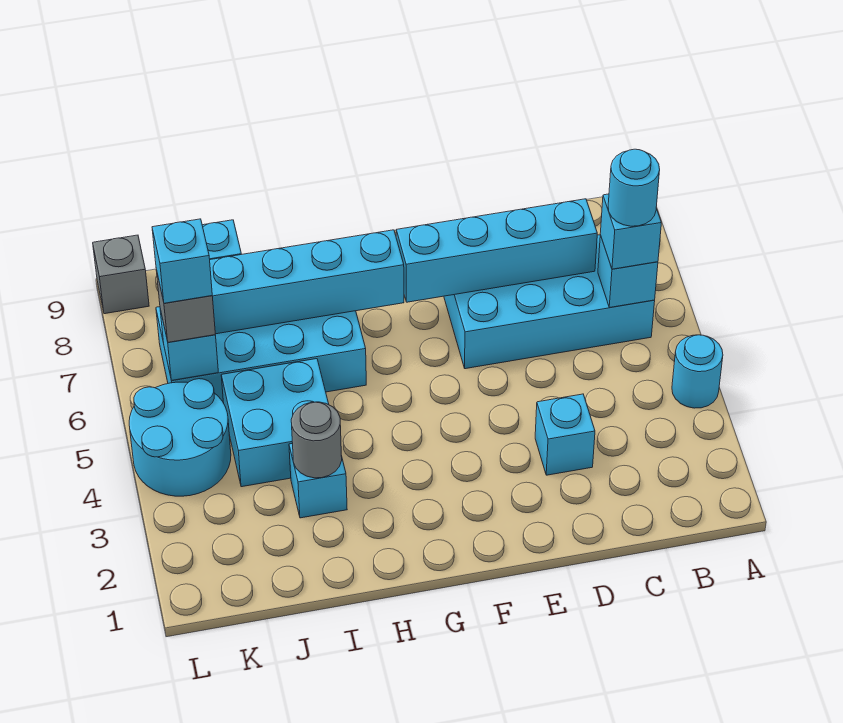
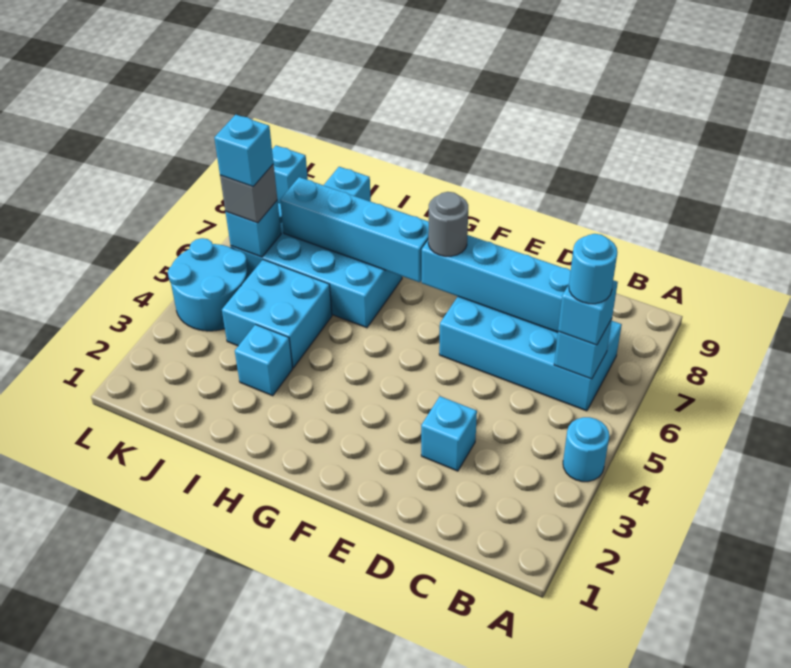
grey 1x1 round brick [291,402,342,478] -> grey 1x1 round brick moved to [428,192,468,256]
grey 1x1 brick [93,235,149,314] -> cyan 1x1 brick [272,145,308,203]

